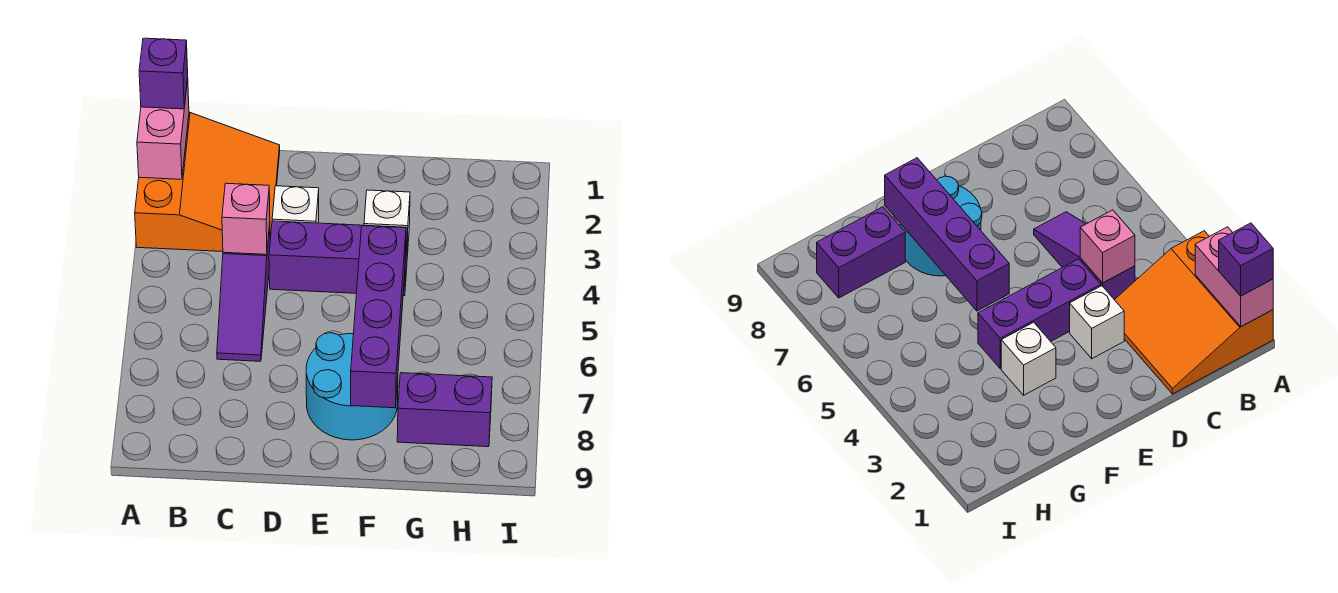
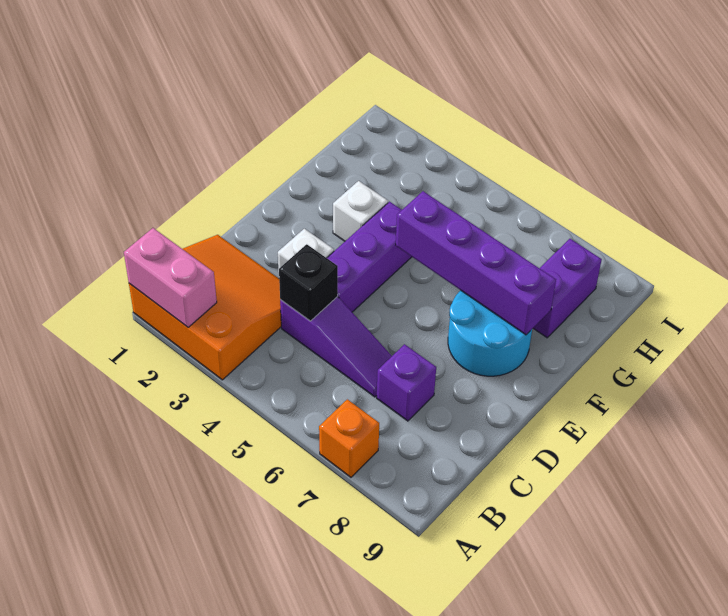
purple 1x1 brick [139,38,188,109] -> purple 1x1 brick moved to [377,344,436,421]
none -> orange 1x1 brick [319,399,379,477]
pink 1x1 brick [222,183,270,254] -> black 1x1 brick [279,244,338,321]

